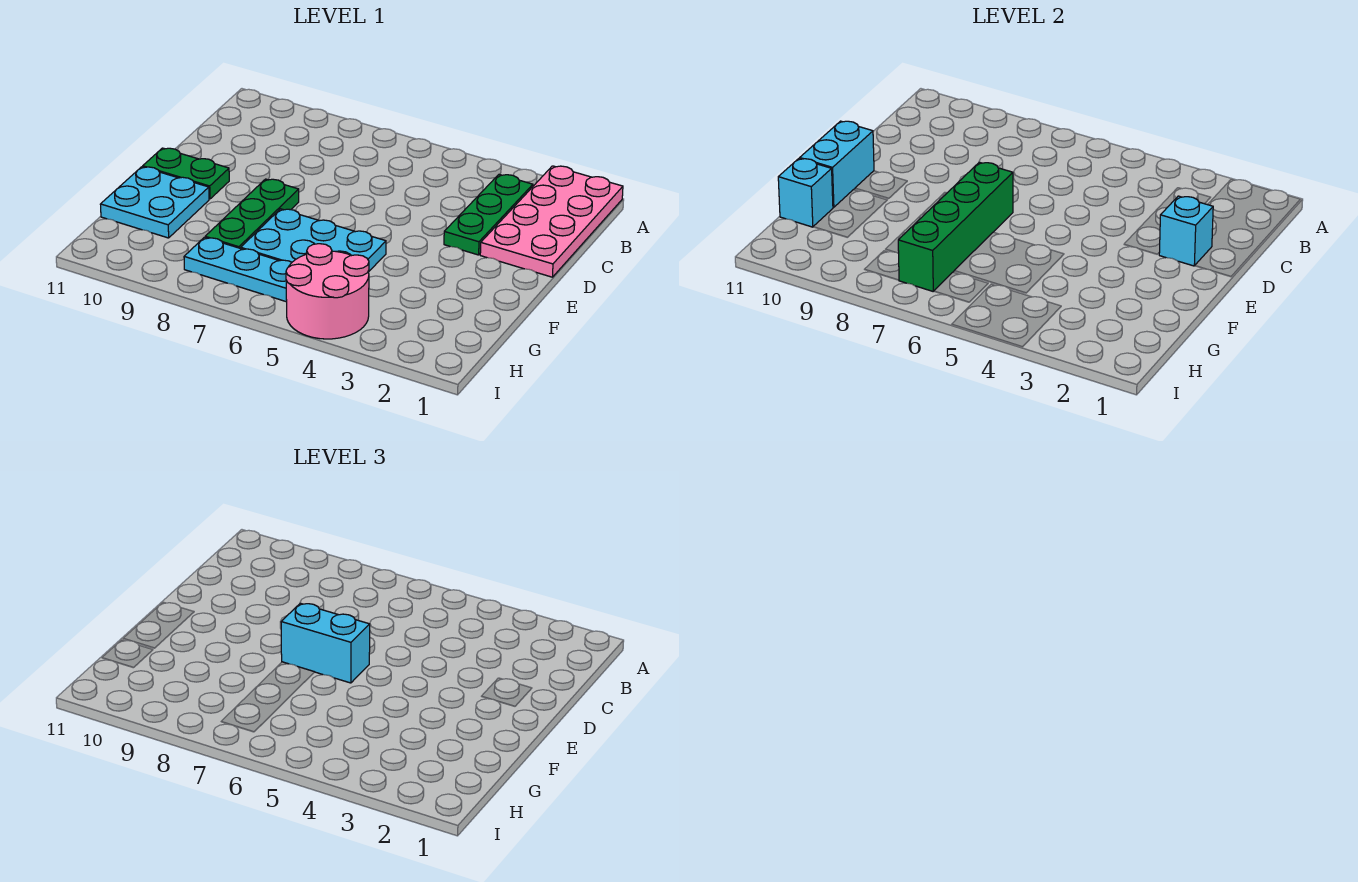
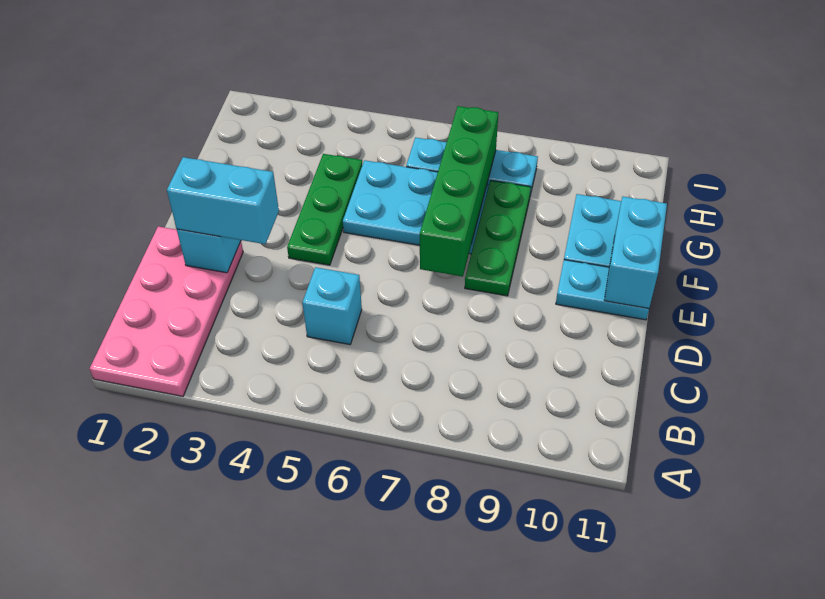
green 1x3 plate [444,174,533,255] -> green 1x3 plate moved to [287,154,362,265]
cyan 1x2 brick [281,603,370,683] -> cyan 1x2 brick moved to [167,157,279,244]
green 1x2 plate [143,148,229,199] -> cyan 1x2 plate [556,260,649,320]
cyan 1x1 brick [778,159,833,227] -> cyan 1x1 brick moved to [302,267,362,345]
pink 2x2 round brick [286,244,369,339] -> none

